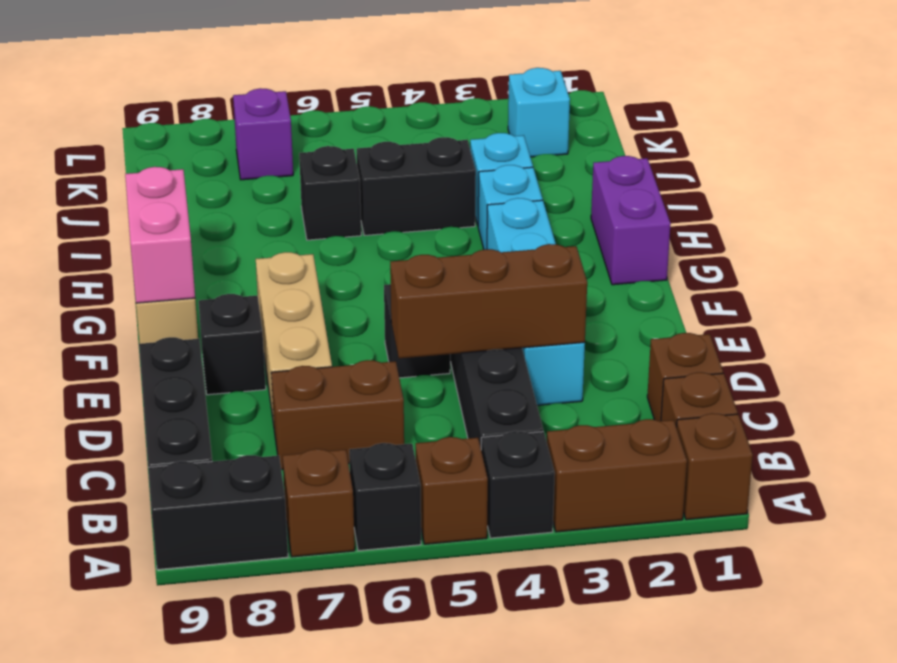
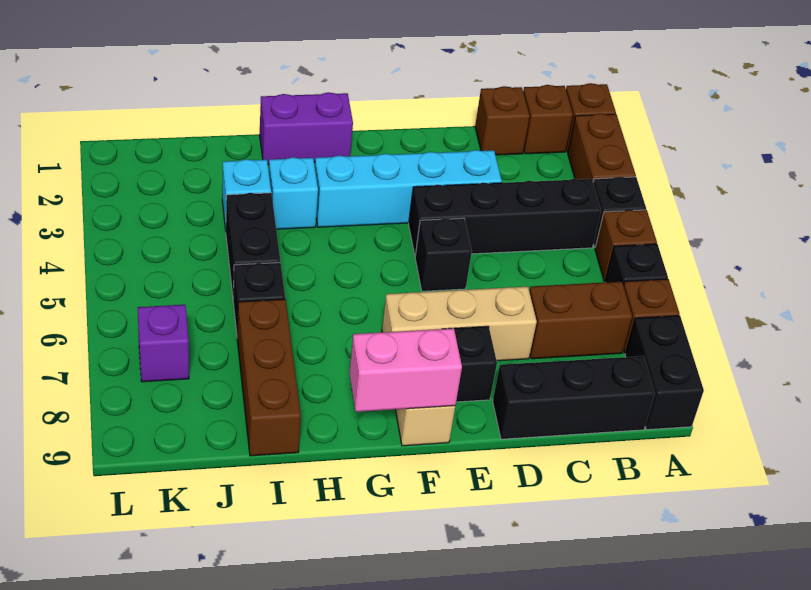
brown 1x2 brick [271,360,404,470] -> brown 1x2 brick turned to [529,282,632,359]
brown 1x3 brick [390,244,587,358] -> brown 1x3 brick moved to [237,299,301,456]
cyan 1x1 brick [508,68,570,157] -> none

